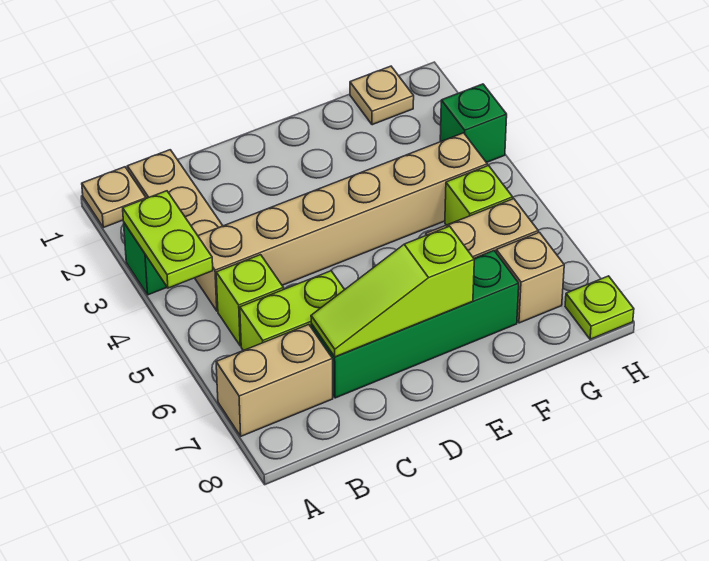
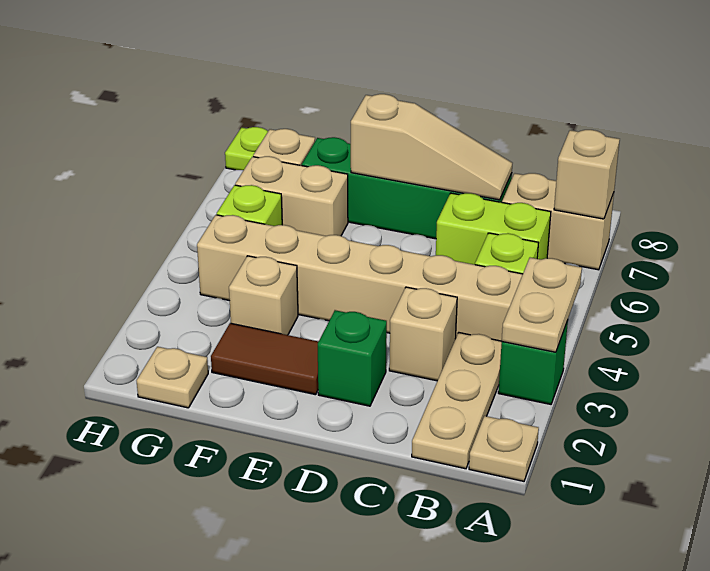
lime 1x2 plate [123,191,213,288] -> tan 1x2 plate [502,258,582,352]
none -> tan 1x1 brick [554,130,620,219]
none -> tan 1x1 brick [389,287,457,381]
lime 1x3 slope [311,226,474,357] -> tan 1x3 slope [351,94,512,200]
none -> brown 1x2 tile [211,323,318,395]
none -> tan 1x1 brick [229,256,298,335]
green 1x1 brick [440,84,507,163] -> green 1x1 brick moved to [318,310,387,406]

